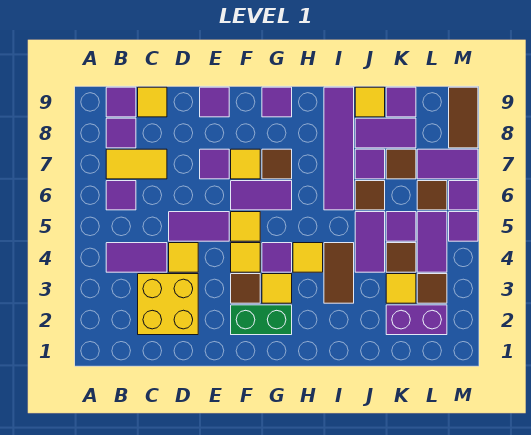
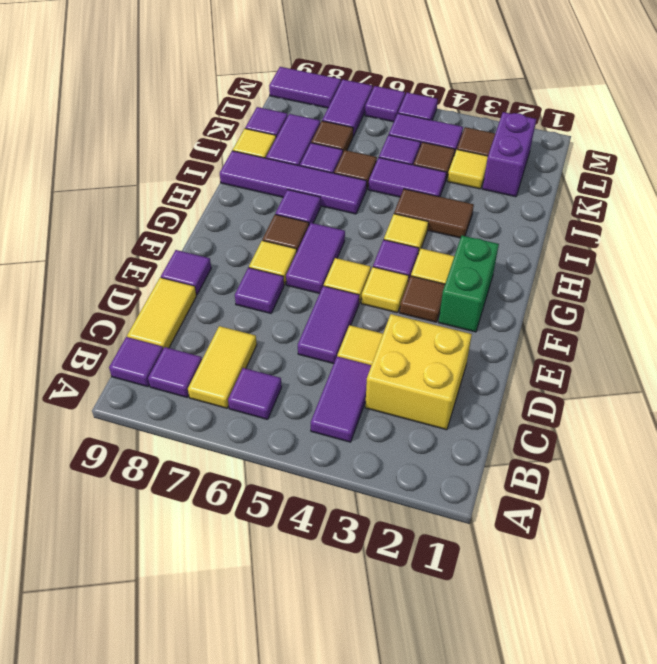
yellow 1x1 tile [138,87,167,117] -> yellow 1x2 tile [127,278,196,349]
purple 1x1 tile [262,87,292,117] -> purple 1x1 tile moved to [276,190,321,225]
brown 1x1 tile [417,181,447,210] -> none
brown 1x2 tile [449,87,478,148] -> purple 1x2 tile [269,67,341,108]

